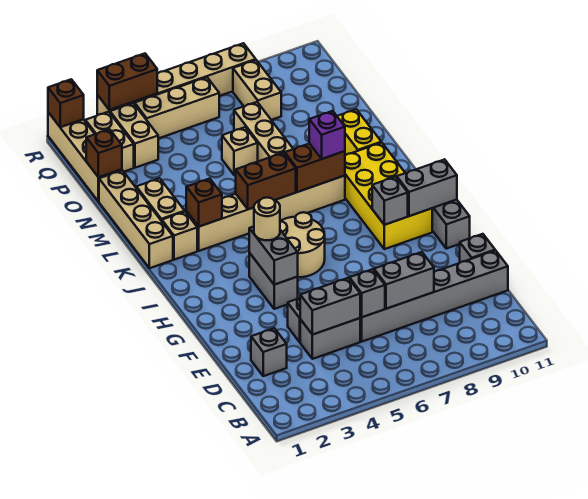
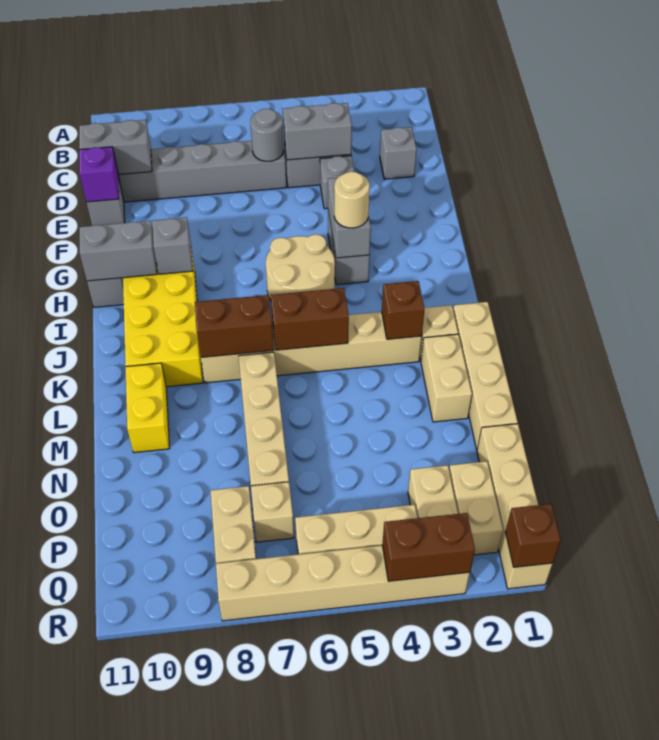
grey 1x1 brick [349,269,385,317] -> grey 1x1 round brick [250,109,284,161]
grey 1x2 brick [374,252,434,309] -> grey 1x2 brick moved to [79,120,152,175]
purple 1x1 brick [309,111,345,159] -> purple 1x1 brick moved to [79,147,119,202]
tan 1x1 brick [222,127,258,175] -> tan 1x1 brick moved to [251,482,294,542]
brown 1x1 brick [86,129,122,177] -> none

